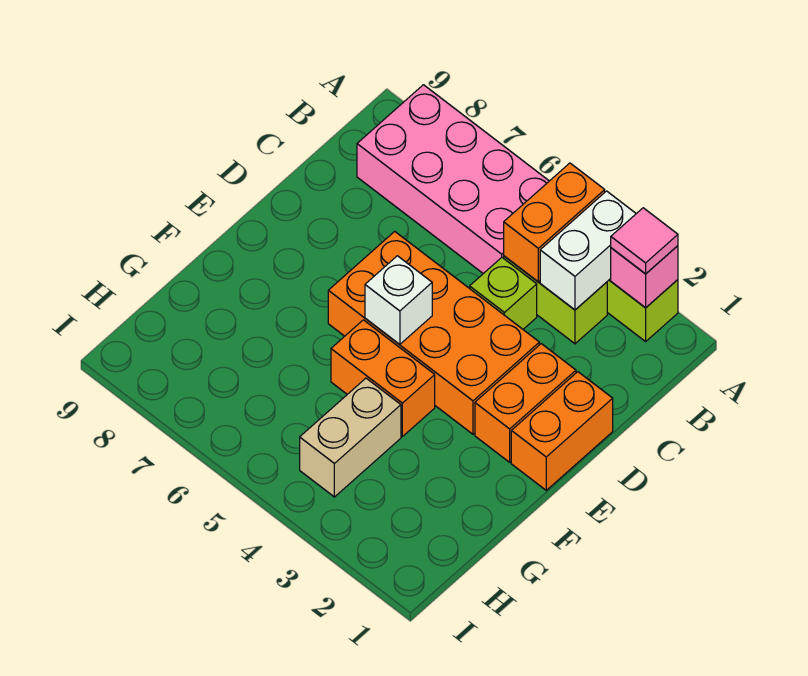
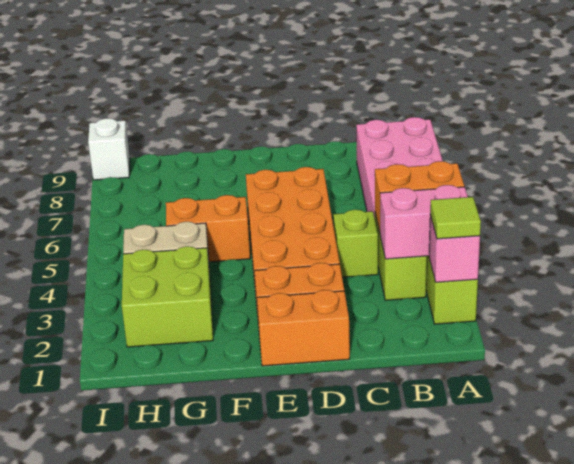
pink 1x1 tile [611,208,678,274] -> lime 1x1 tile [430,197,481,239]
white 1x2 brick [540,191,636,310] -> pink 1x2 brick [380,185,468,259]
white 1x1 brick [365,256,432,344] -> white 1x1 brick moved to [88,118,130,180]
orange 1x2 brick [331,320,435,436] -> orange 1x2 brick turned to [166,195,250,262]
none -> lime 2x2 brick [122,246,213,347]

